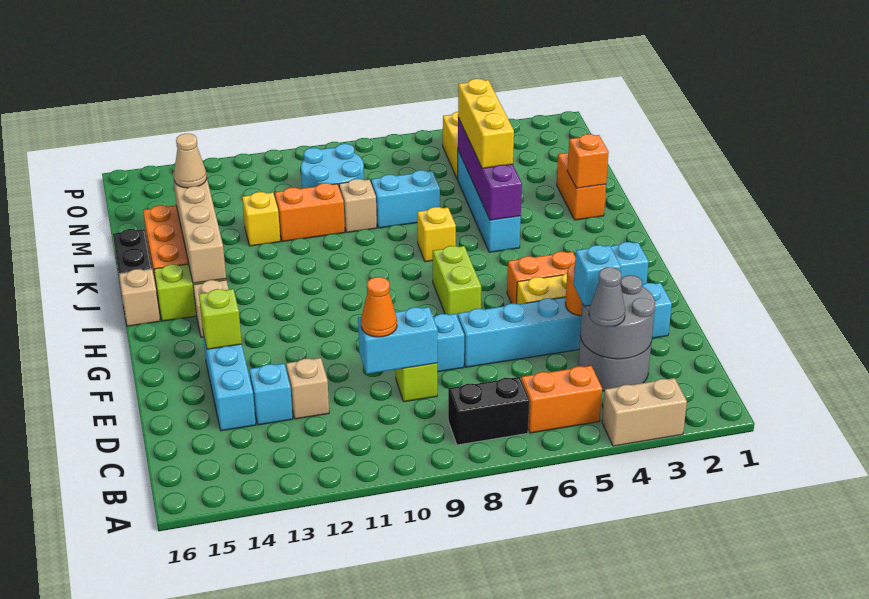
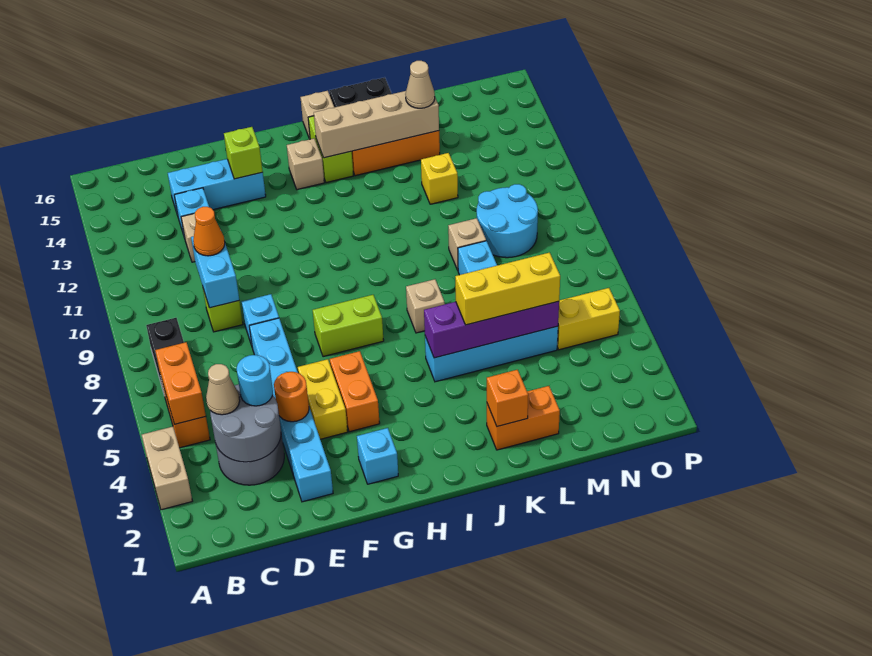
grey 1x1 cone [589,267,625,327] -> tan 1x1 cone [206,364,240,415]
cyan 1x1 brick [574,245,621,306] -> cyan 1x1 round brick [237,355,273,406]
yellow 1x1 brick [417,207,456,262] -> tan 1x1 brick [406,279,445,333]
orange 1x2 brick [275,183,345,241] -> orange 1x2 brick moved to [155,342,206,424]

